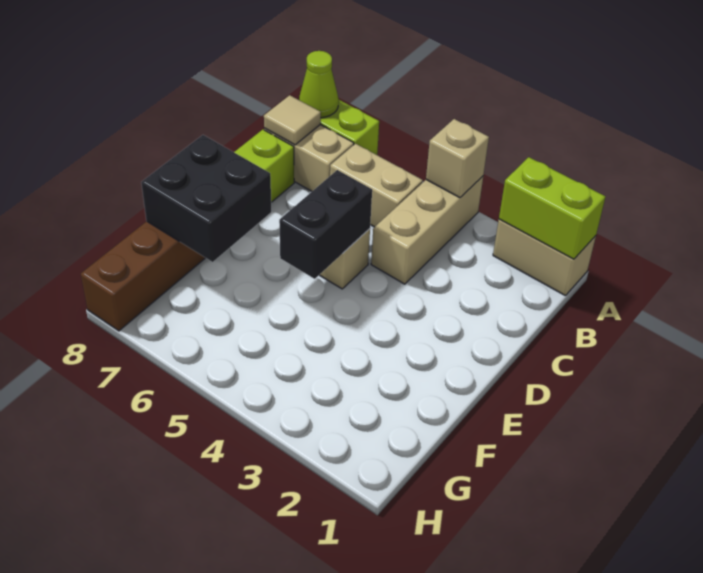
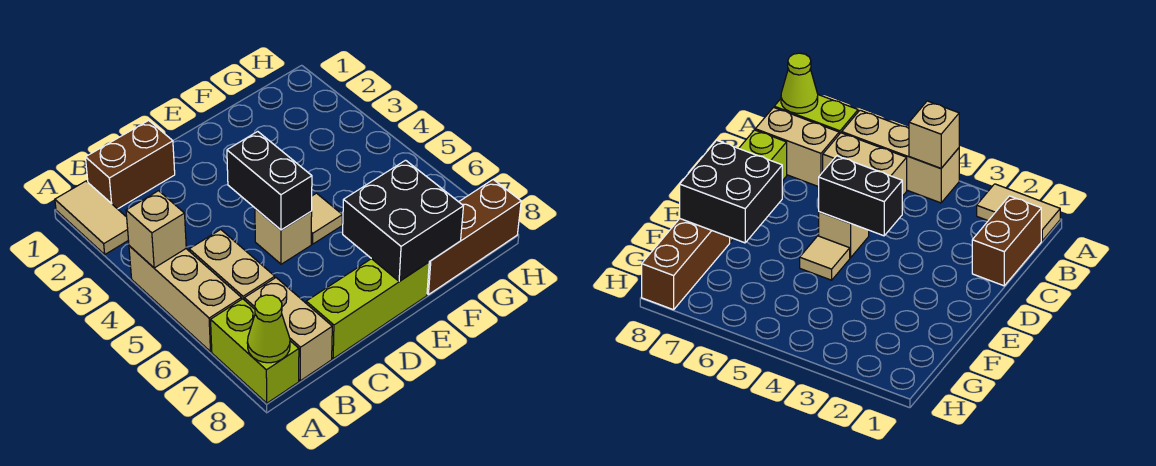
tan 1x2 brick [493,219,596,296] -> tan 1x2 tile [55,181,128,254]
lime 1x2 brick [499,157,606,259] -> none
tan 1x3 brick [371,176,483,284] -> tan 1x3 brick turned to [129,246,241,352]
none -> brown 1x2 brick [85,120,175,209]
tan 1x1 tile [264,95,321,145] -> tan 1x1 tile moved to [311,193,342,244]
black 1x2 brick [279,170,372,279] -> black 1x2 brick turned to [227,132,312,230]

